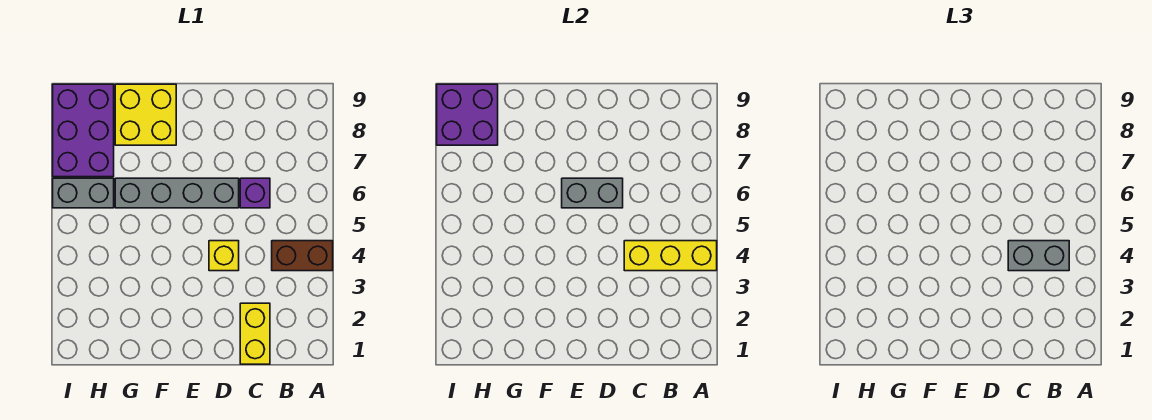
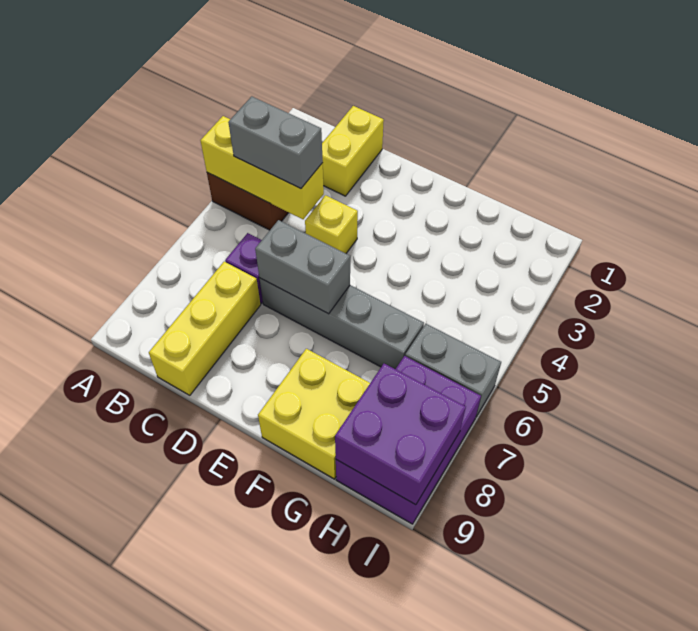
none -> yellow 1x3 brick [149,262,261,395]

